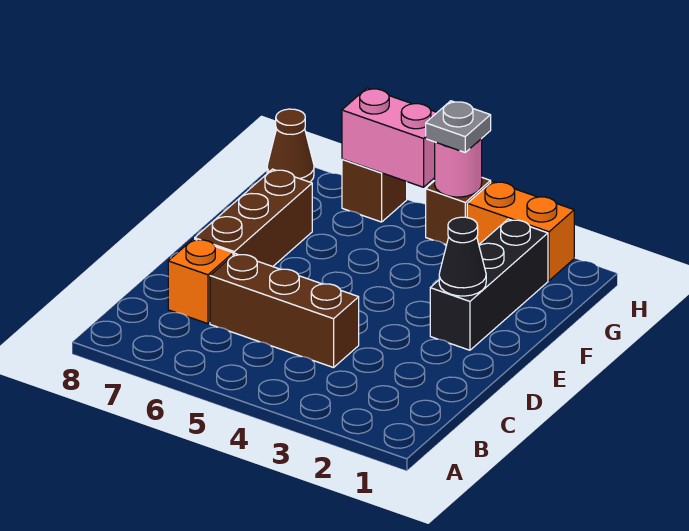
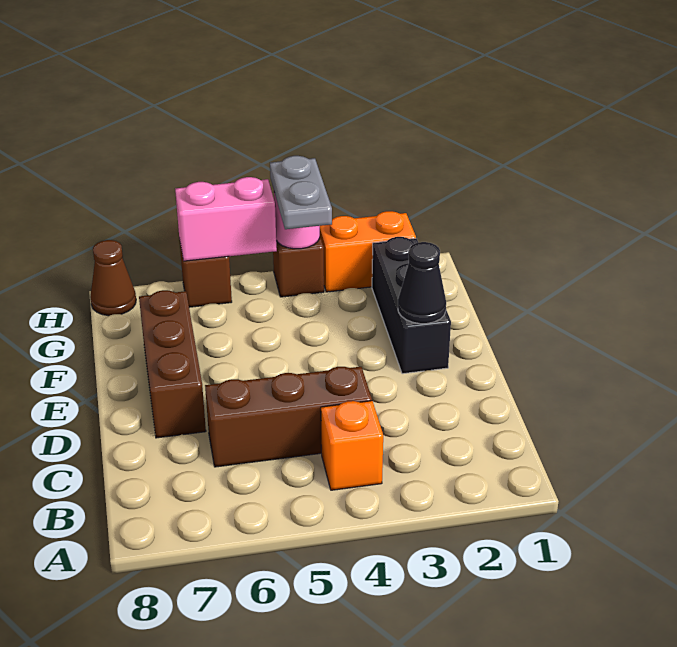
orange 1x1 brick [168,239,233,324] -> orange 1x1 brick moved to [321,401,383,490]
grey 1x1 plate [426,101,491,152] -> grey 1x2 plate [270,156,332,229]

